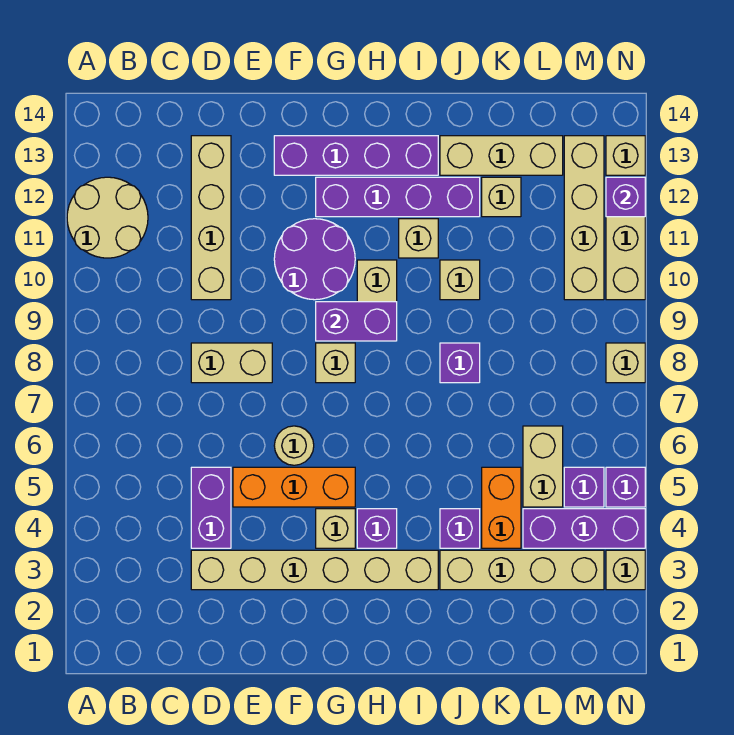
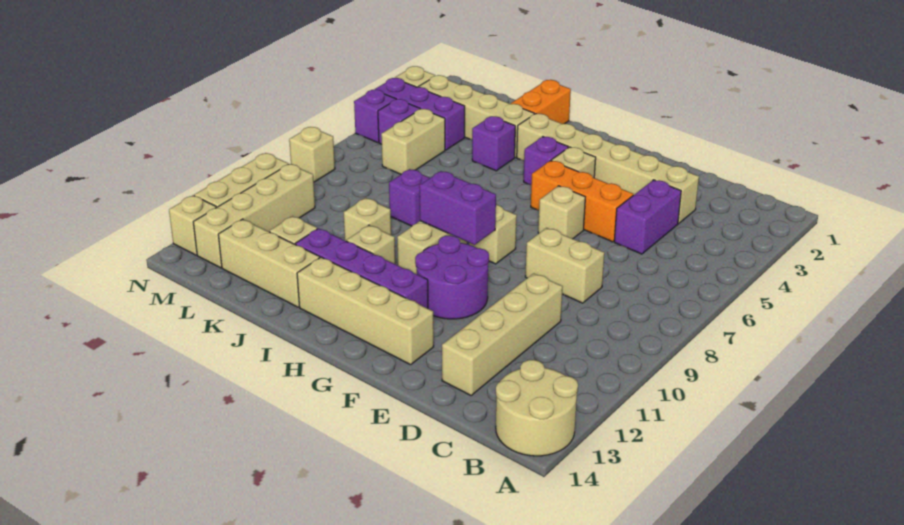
tan 2x2 round brick [67,177,148,258] -> tan 2x2 round brick moved to [496,360,578,456]
tan 1x1 round brick [274,426,314,465] -> tan 1x1 brick [538,186,585,239]
purple 1x4 brick [274,136,438,175] -> tan 1x4 brick [297,257,434,365]
orange 1x2 brick [482,467,521,548] -> orange 1x2 brick moved to [511,80,571,124]
purple 1x1 brick [606,177,645,217] -> none

